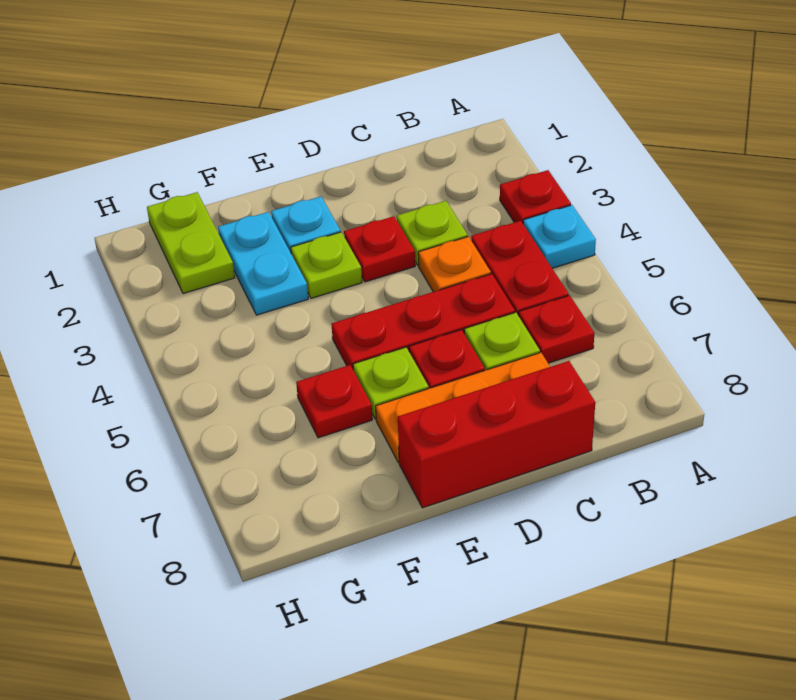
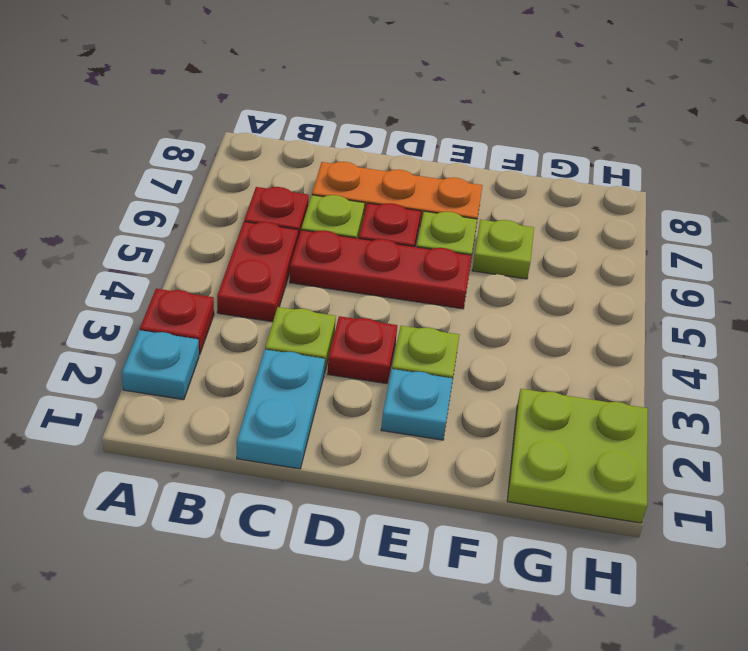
cyan 1x1 plate [523,205,596,268] -> cyan 1x1 plate moved to [122,330,199,400]
orange 1x1 plate [418,237,491,292] -> none
red 1x3 brick [398,361,595,508] -> none
cyan 1x2 plate [218,212,308,315] -> cyan 1x2 plate moved to [237,349,325,469]
red 1x1 plate [296,365,372,438] -> lime 1x1 plate [472,220,534,279]
lime 1x2 plate [147,192,235,294] -> lime 2x2 plate [507,389,648,523]

